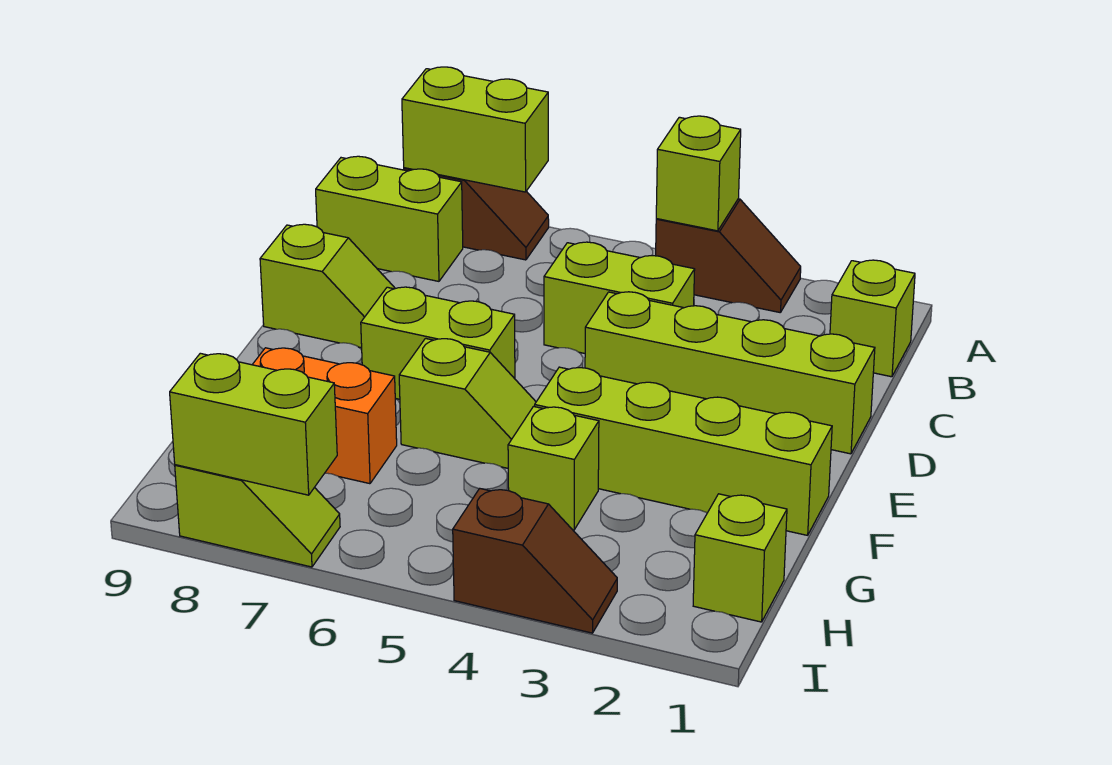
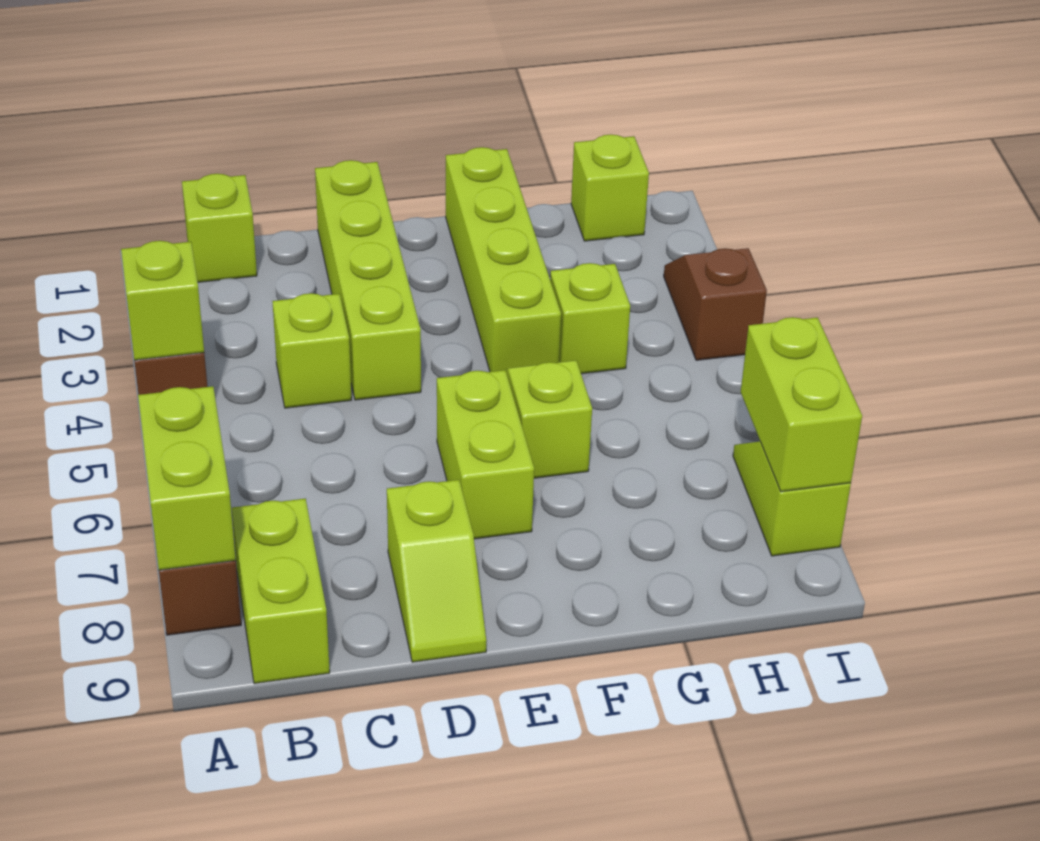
lime 1x2 brick [544,242,695,353] -> lime 1x1 brick [272,293,351,408]
lime 1x2 slope [260,224,395,348] -> lime 1x2 slope turned to [387,480,486,662]
orange 1x2 brick [252,348,397,484] -> none

